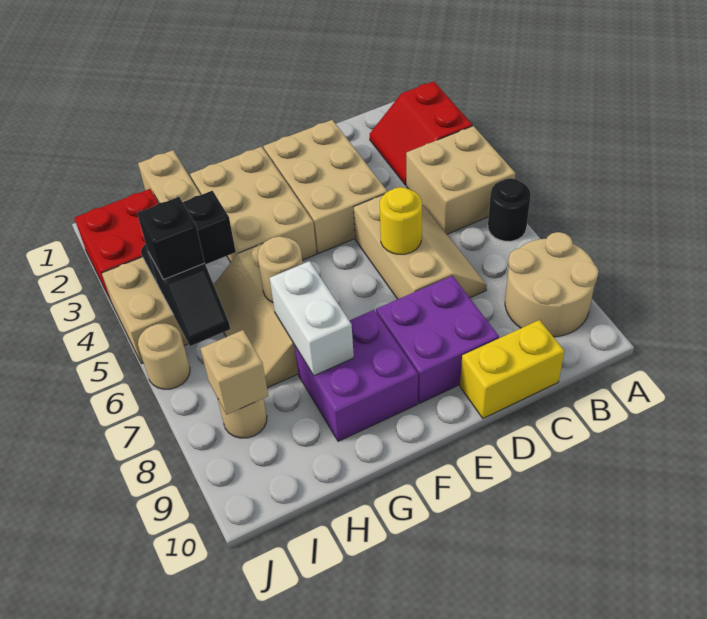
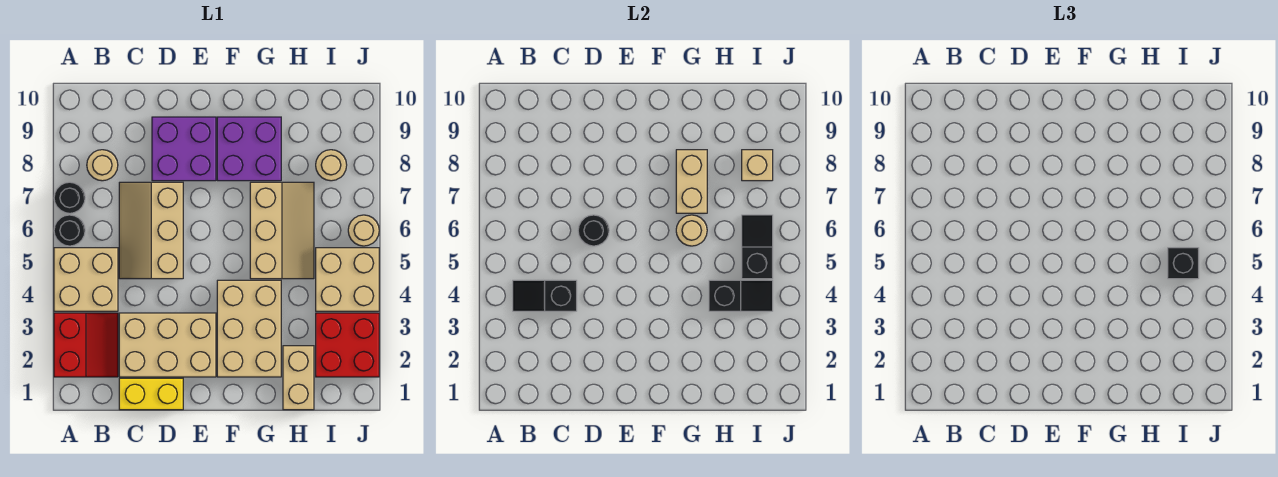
none -> black 1x1 round brick [54,182,85,213]
tan 2x2 round brick [505,232,599,337] -> tan 1x1 round brick [87,150,118,181]
none -> black 1x2 slope [513,280,577,311]
yellow 1x2 brick [460,320,564,418] -> yellow 1x2 brick moved to [119,378,183,410]
tan 2x3 brick [263,120,388,254] -> tan 2x3 brick turned to [119,313,216,377]
yellow 1x1 round brick [380,187,422,254] -> black 1x1 round brick [578,215,609,246]
white 1x2 brick [270,261,354,376] -> tan 1x2 brick [676,150,707,213]

